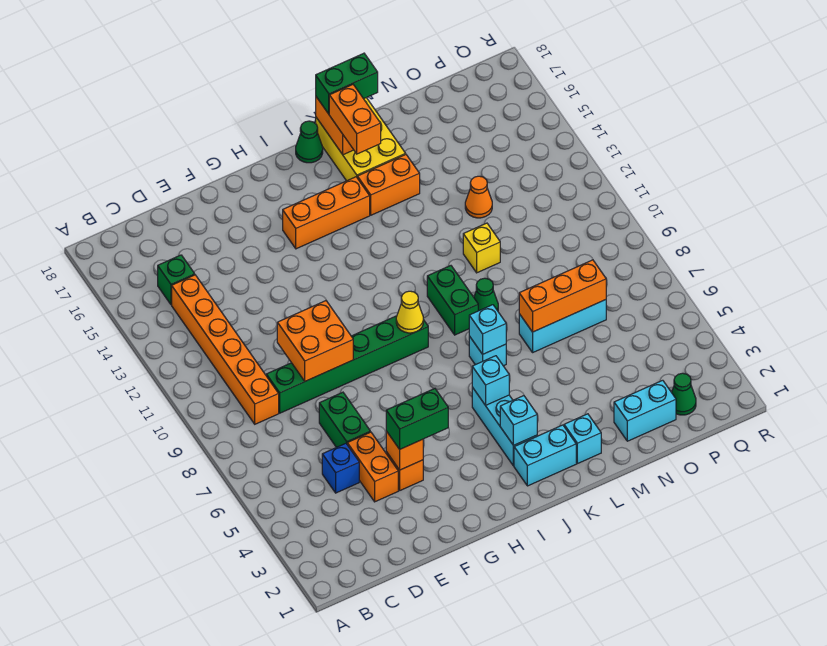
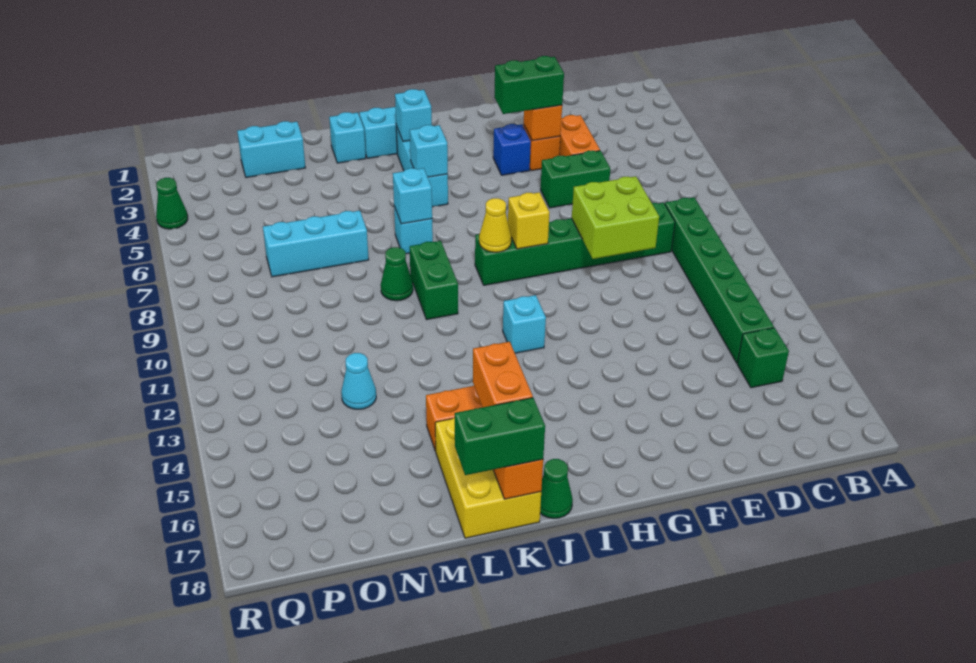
orange 1x6 brick [172,275,279,424] -> green 1x6 brick [665,198,774,363]
blue 1x1 brick [322,443,359,493] -> blue 1x1 brick moved to [493,124,531,175]
green 1x2 brick [319,392,370,447] -> green 1x2 brick turned to [541,151,610,208]
orange 2x2 brick [277,301,353,381] -> lime 2x2 brick [572,176,659,259]
orange 1x3 brick [283,177,370,249] -> none
none -> cyan 1x1 brick [503,295,546,353]
orange 1x3 brick [519,260,606,332] -> none
yellow 1x1 brick [463,223,500,273] -> yellow 1x1 brick moved to [508,192,550,249]
orange 1x1 cone [465,176,492,218] -> cyan 1x1 cone [341,353,376,409]
green 1x1 cone [672,373,696,415] -> green 1x1 cone moved to [156,178,188,229]

